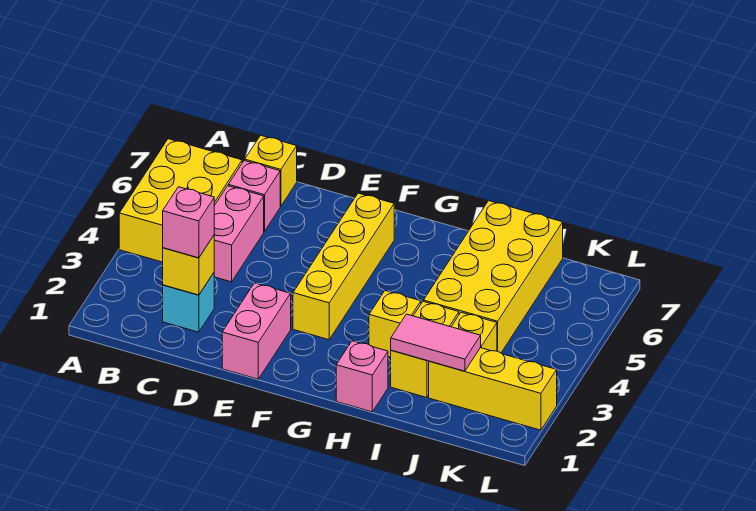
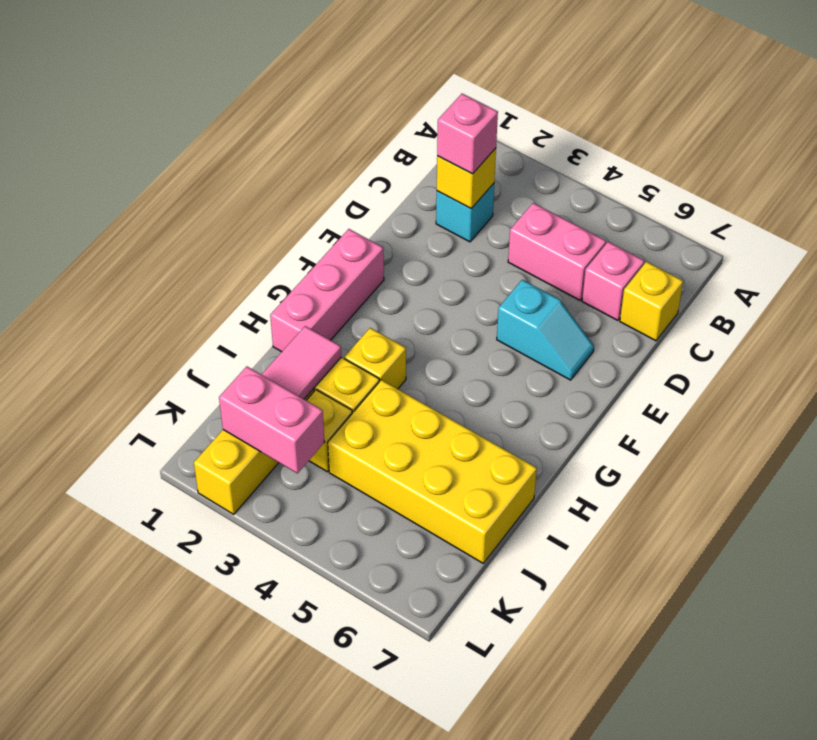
yellow 2x3 brick [119,139,242,262] -> none
pink 1x2 brick [222,283,291,379] -> pink 1x2 brick moved to [219,367,324,473]
none -> cyan 1x2 slope [497,280,594,380]
yellow 1x4 brick [293,193,394,340] -> none
pink 1x1 brick [336,341,388,412] -> pink 1x3 brick [270,229,384,352]

